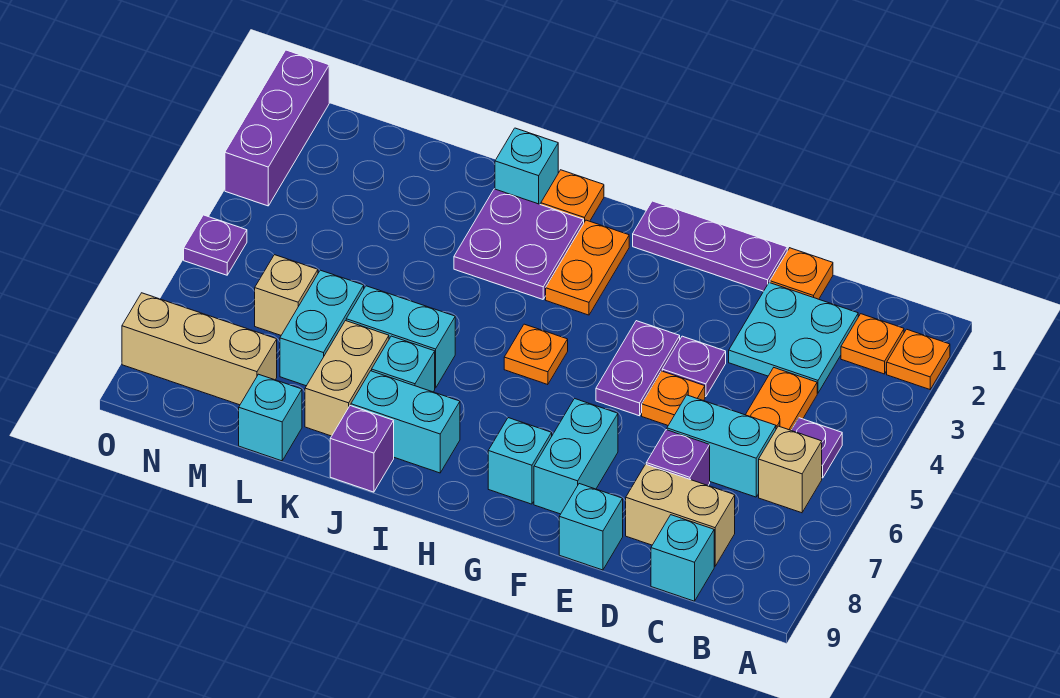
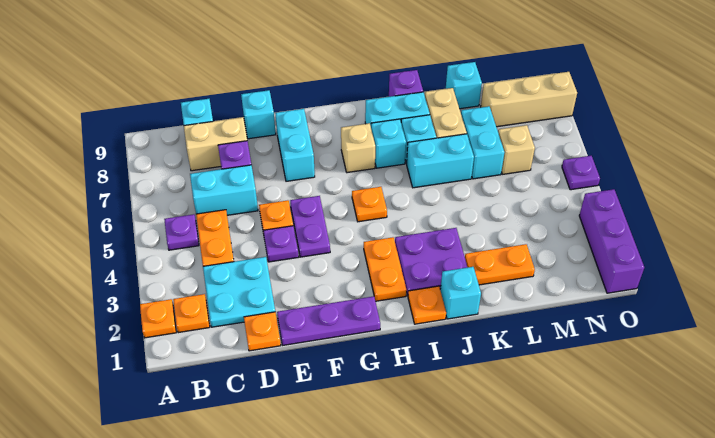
tan 1x1 brick [759,426,822,513] -> tan 1x1 brick moved to [341,123,375,173]
cyan 1x1 brick [488,418,552,504] -> cyan 1x1 brick moved to [371,119,406,168]
none -> orange 1x2 plate [465,244,535,285]

